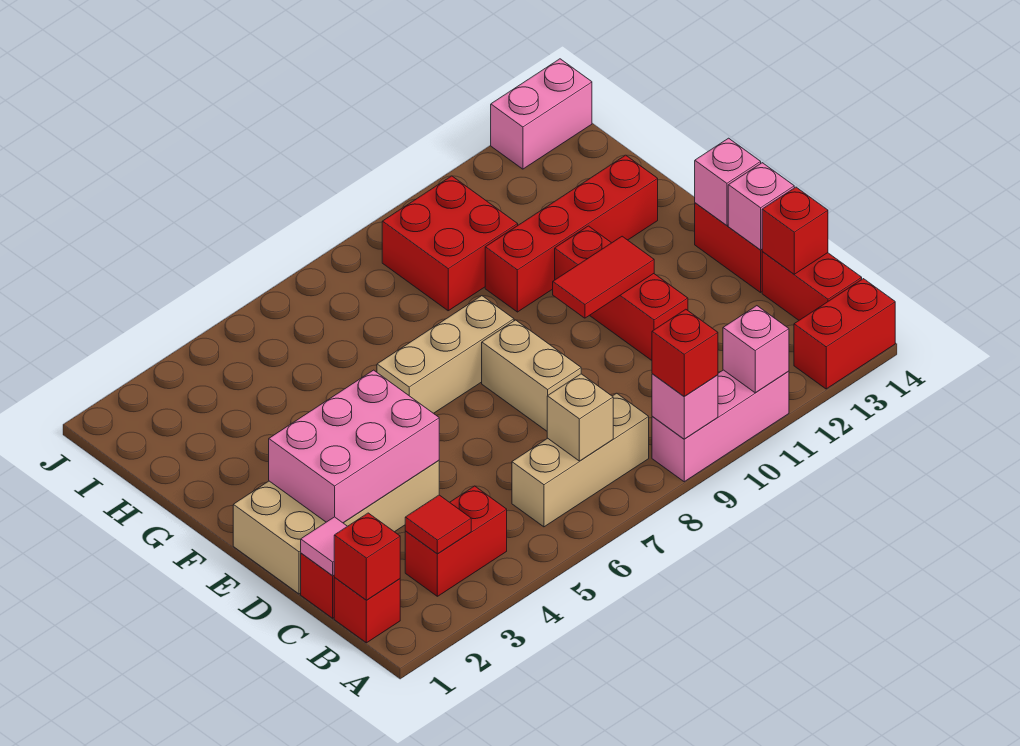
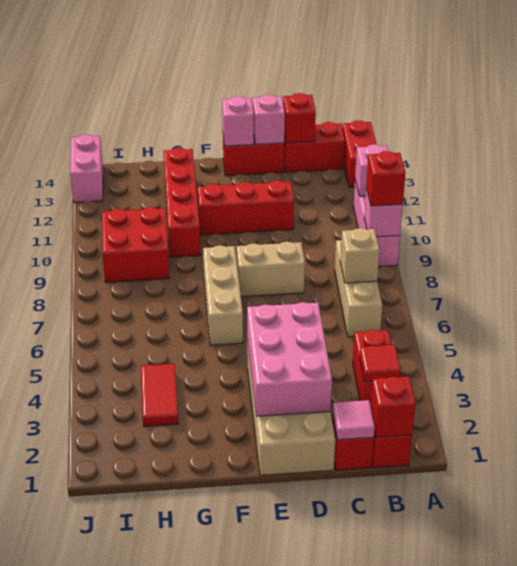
red 1x2 tile [553,236,654,318] -> red 1x2 tile moved to [141,364,178,427]

